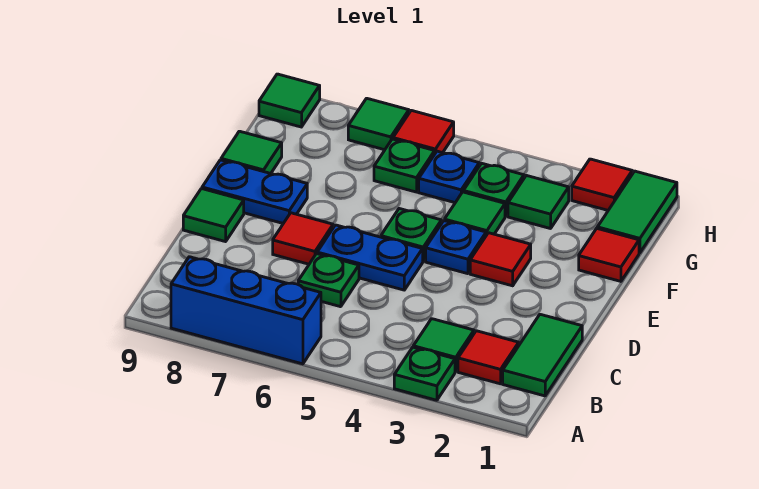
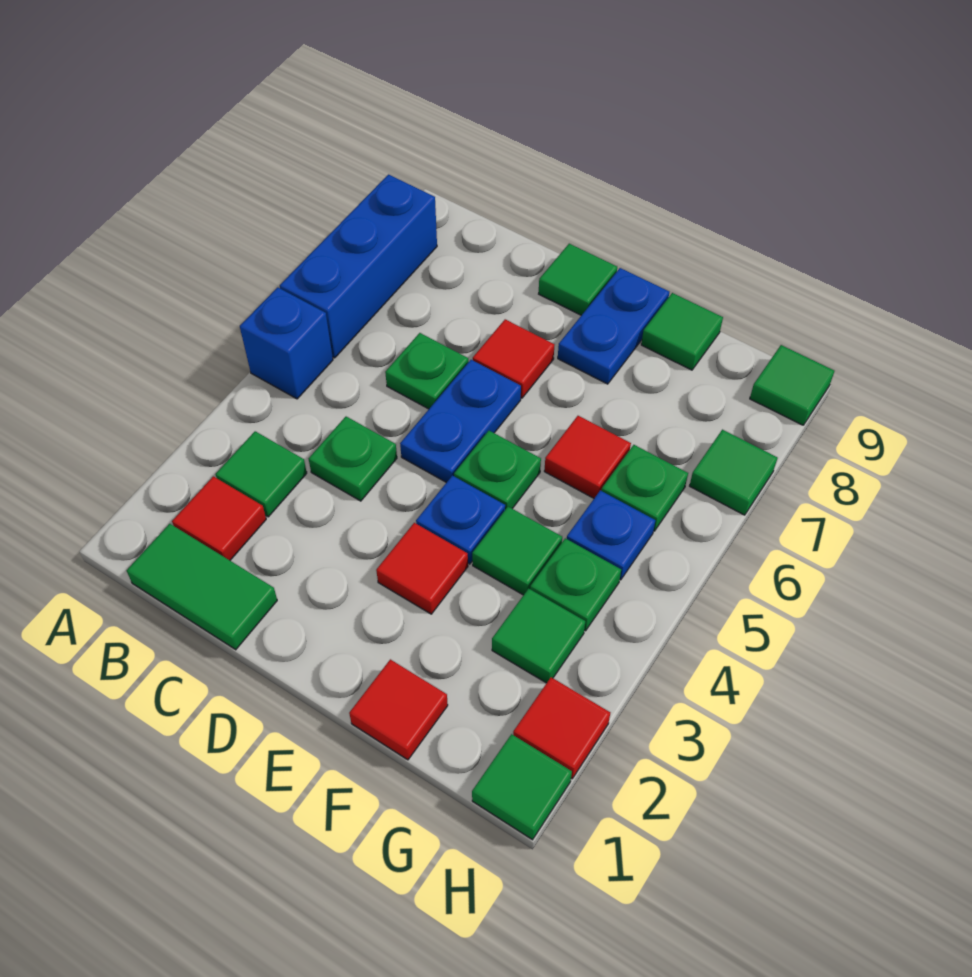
green 1x1 plate [394,347,455,400] -> green 1x1 plate moved to [309,417,397,501]
none -> blue 1x1 brick [240,287,333,399]
green 1x2 tile [597,171,677,253] -> green 1x1 tile [472,734,572,840]
red 1x1 tile [393,110,454,153] -> red 1x1 tile moved to [544,416,631,498]

